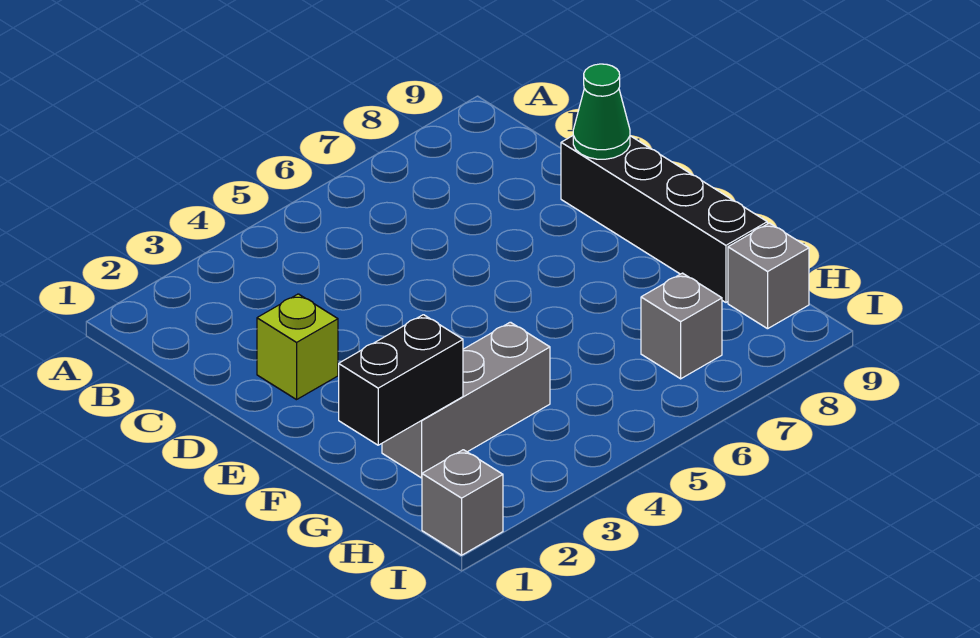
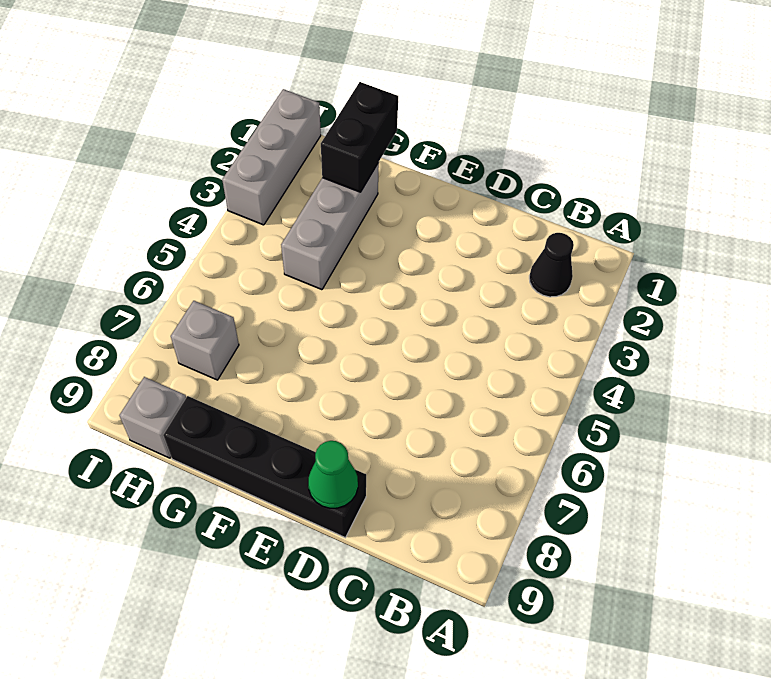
none -> black 1x1 cone [529,233,574,297]
lime 1x1 brick [257,294,338,400] -> none
grey 1x1 brick [422,450,503,555] -> grey 1x3 brick [222,89,321,225]

